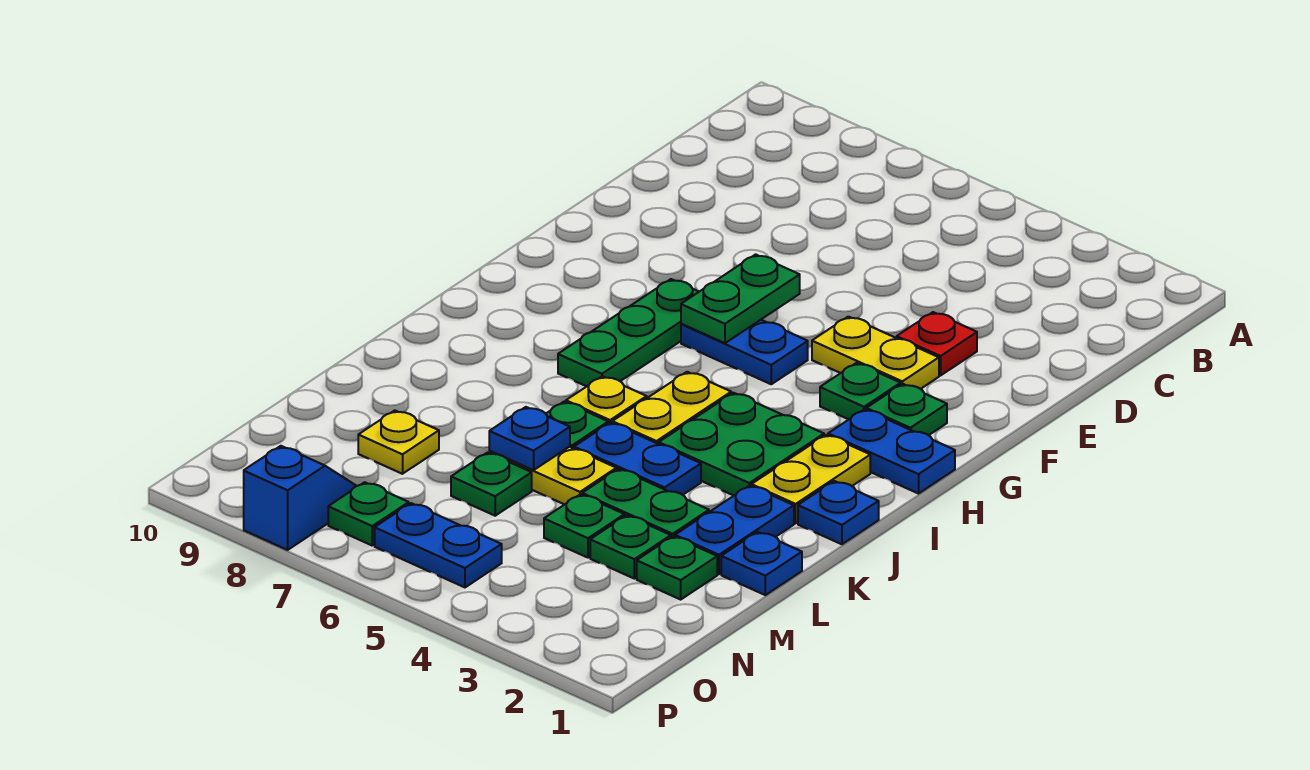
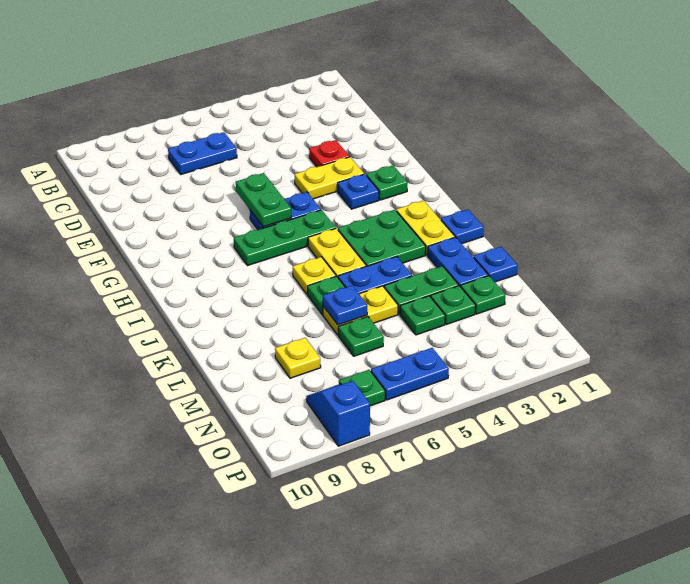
green 1x1 plate [820,363,901,420] -> blue 1x1 plate [338,174,379,209]
green 1x3 plate [558,279,699,386] -> green 1x3 plate turned to [234,210,336,266]
blue 1x2 plate [828,409,955,494] -> blue 1x2 plate moved to [168,132,237,174]

